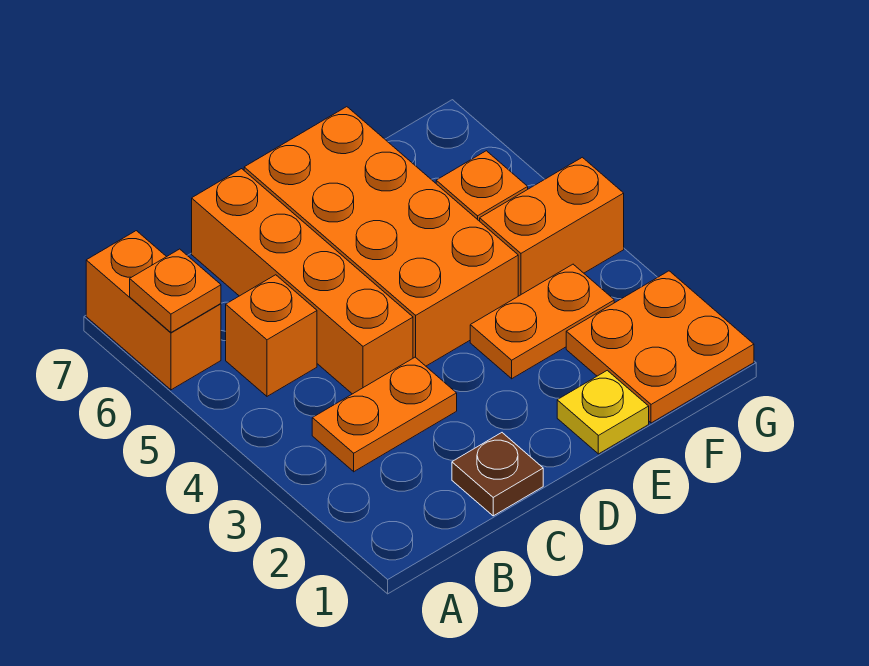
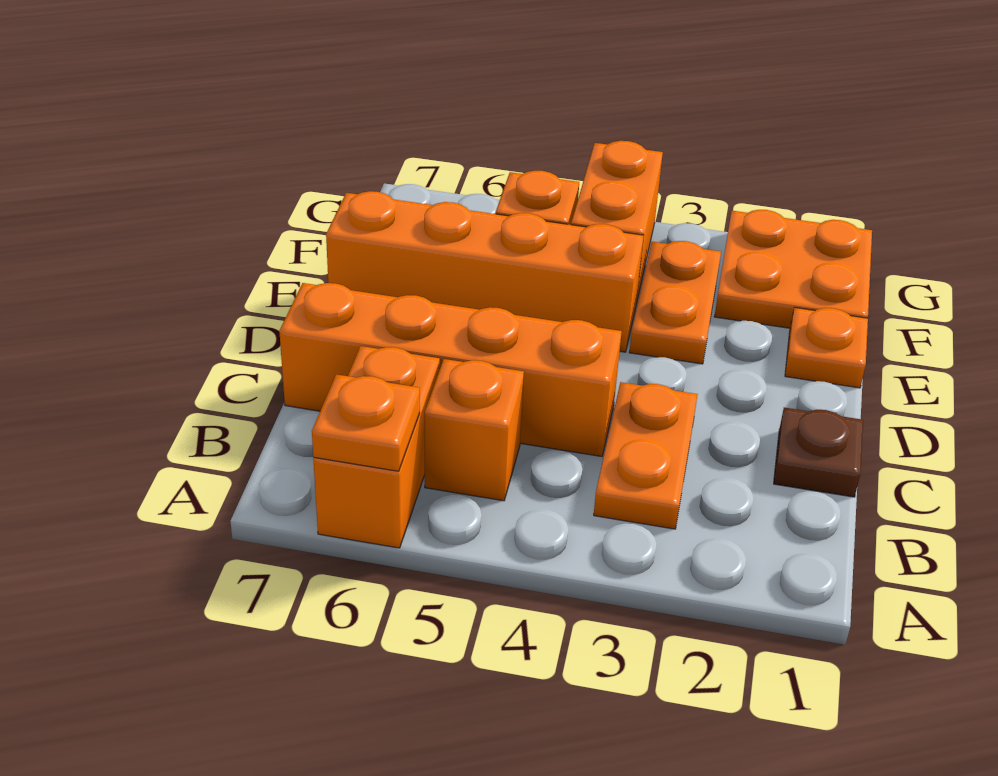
orange 1x2 brick [86,231,221,390] -> orange 1x2 brick turned to [313,346,440,548]
orange 2x4 brick [244,107,518,366] -> orange 1x4 brick [326,191,644,352]
yellow 1x1 plate [557,370,649,454] -> orange 1x1 plate [785,308,868,388]

